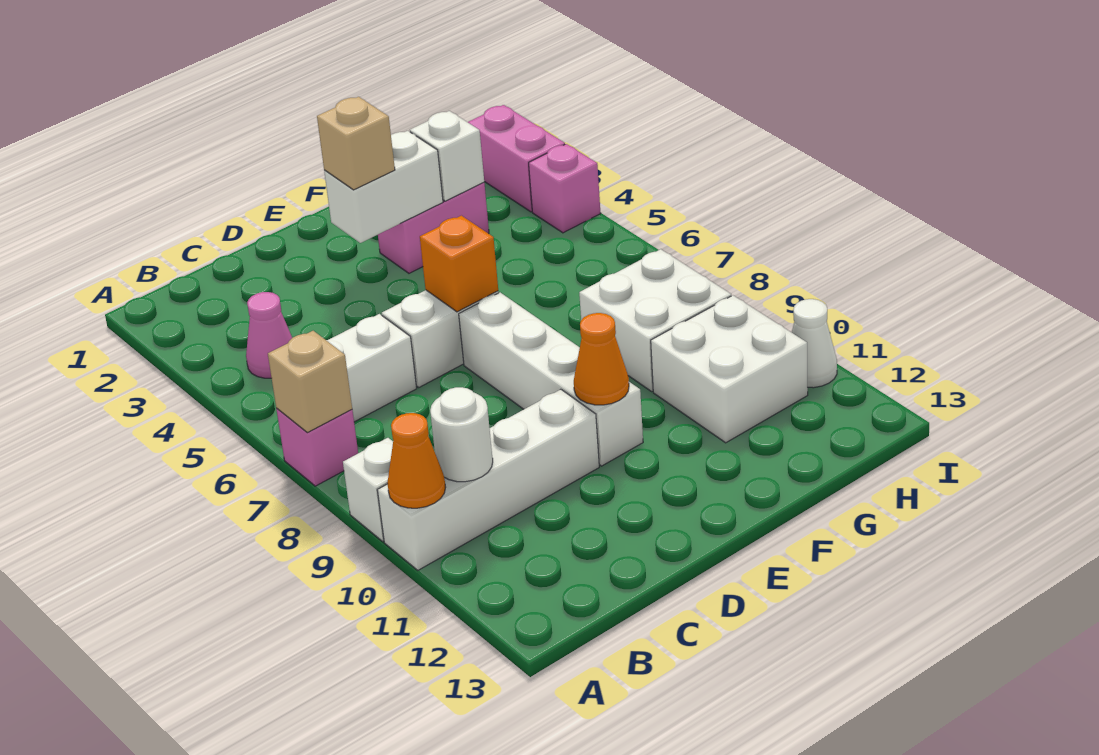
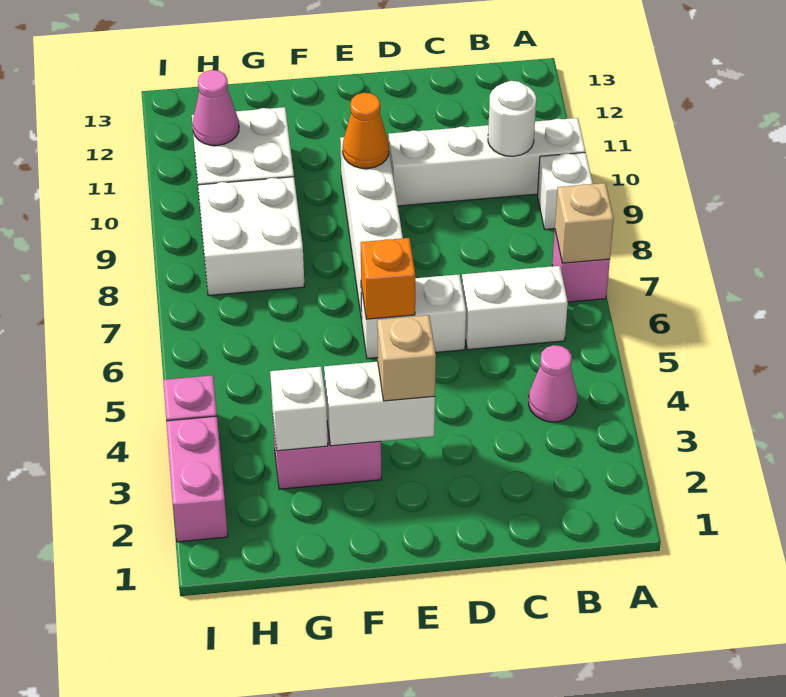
orange 1x1 cone [387,413,446,508] -> none
none -> pink 1x1 cone [192,70,239,145]
white 1x1 cone [792,299,837,388] -> none

